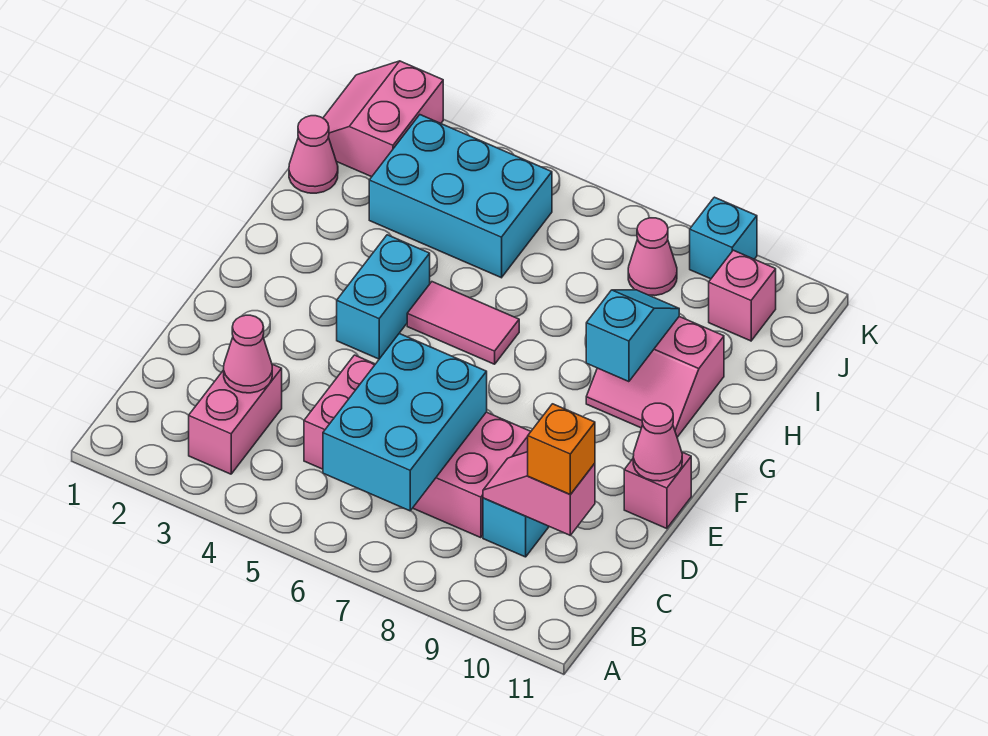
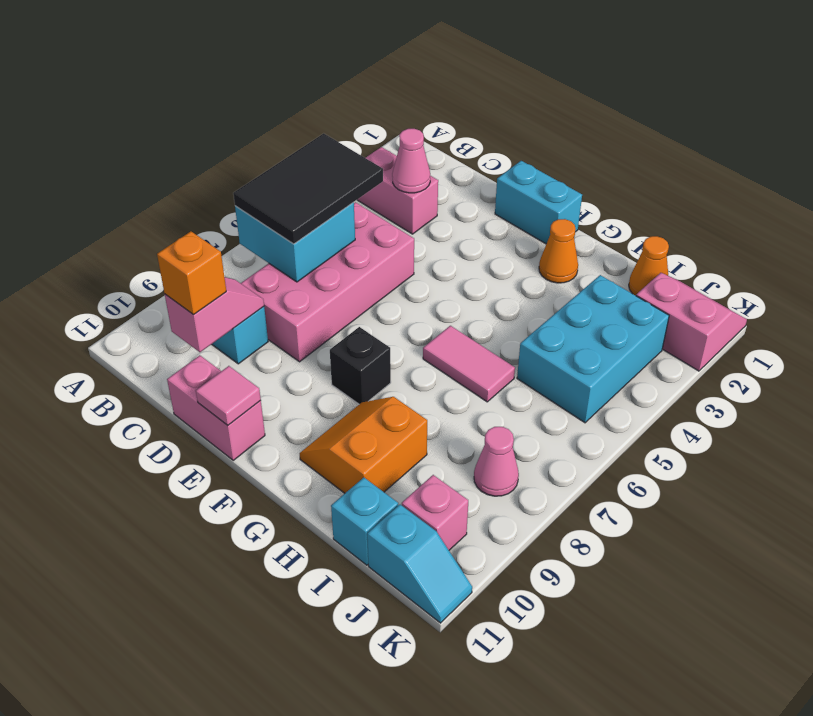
none -> black 2x3 tile [233,133,383,244]
cyan 2x3 brick [323,334,487,511] -> cyan 2x2 brick [235,202,355,282]
pink 1x1 brick [624,452,691,529] -> pink 1x2 brick [167,355,265,460]
pink 1x1 cone [633,403,682,481] -> pink 1x1 tile [196,366,261,425]
cyan 1x2 brick [337,235,430,359] -> cyan 1x2 brick moved to [495,161,582,244]
none -> black 1x1 brick [330,327,391,404]
none -> orange 1x1 cone [539,219,578,283]
pink 1x2 tile [407,282,519,364] -> pink 1x2 tile turned to [423,326,515,402]
pink 2x2 slope [586,317,724,437] -> orange 2x2 slope [300,397,427,493]
cyan 1x2 slope [586,290,679,382] -> cyan 1x2 slope moved to [367,505,472,623]
pink 1x1 cone [289,116,338,193] -> orange 1x1 cone [629,236,669,296]
cyan 1x1 brick [690,197,757,279] -> cyan 1x1 brick moved to [331,478,398,565]

